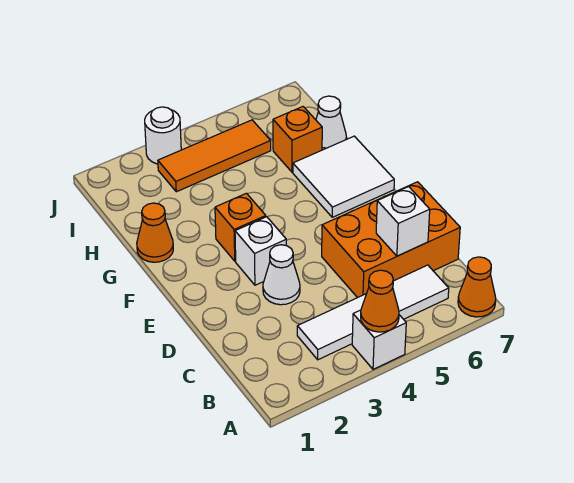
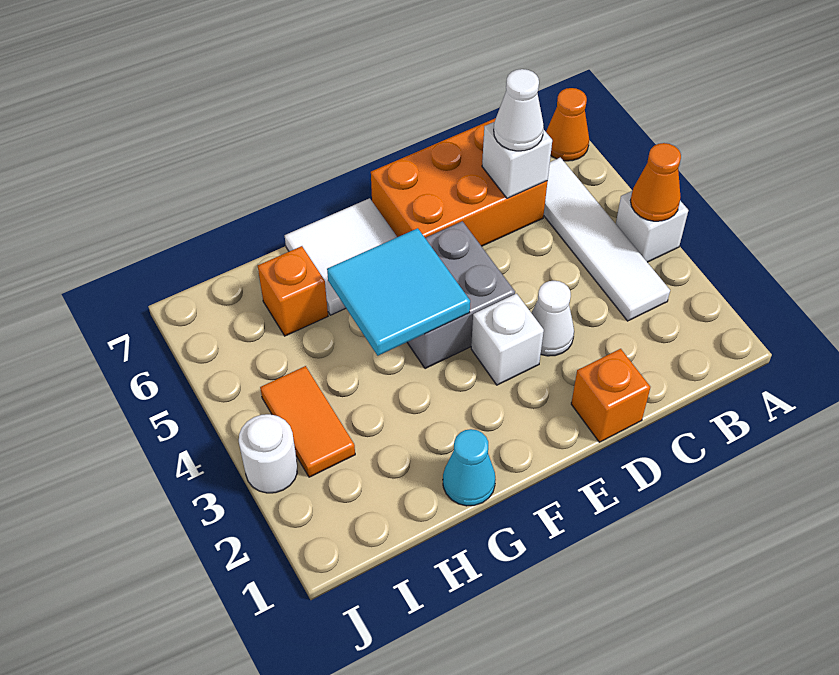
orange 2x3 brick [322,182,460,298] -> orange 2x3 brick turned to [371,118,548,246]
none -> grey 2x2 brick [407,221,515,369]
orange 1x1 brick [215,193,266,261] -> orange 1x1 brick moved to [571,349,650,442]
none -> cyan 2x2 tile [327,228,470,356]
orange 1x1 cone [137,203,173,262] -> cyan 1x1 cone [443,429,496,506]
white 1x1 cone [316,96,346,150] -> white 1x1 cone moved to [494,69,544,151]
orange 1x3 tile [158,120,271,192] -> orange 1x2 tile [260,366,355,477]

